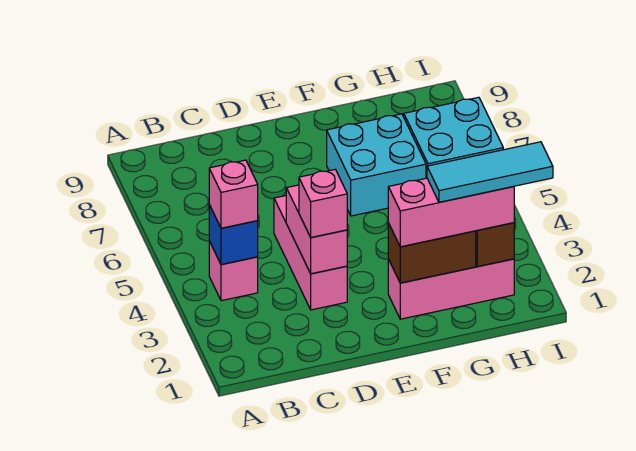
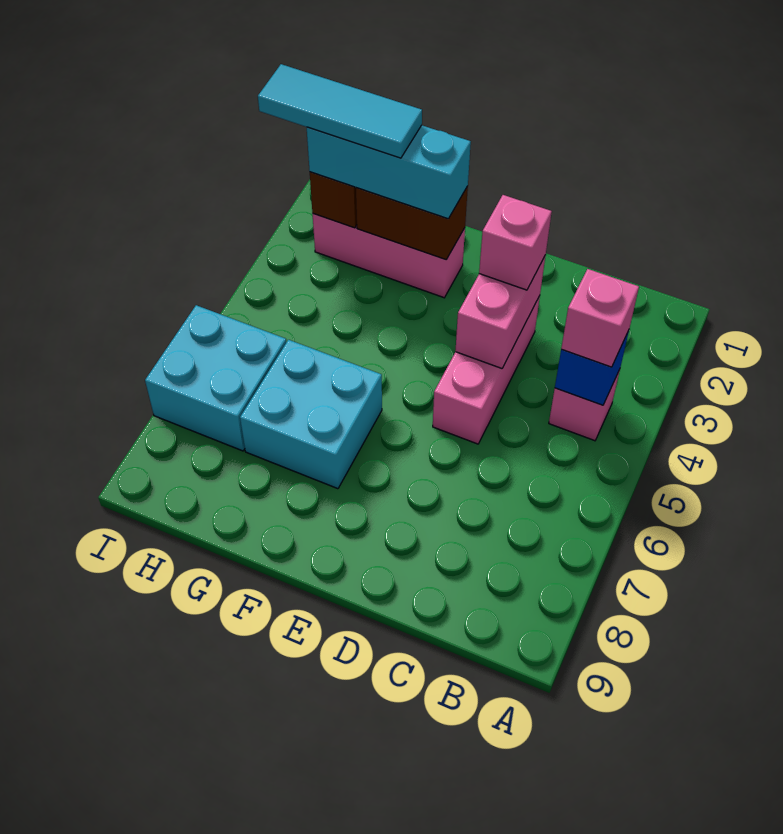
pink 1x3 brick [388,178,514,247] -> cyan 1x3 brick [307,125,471,219]

